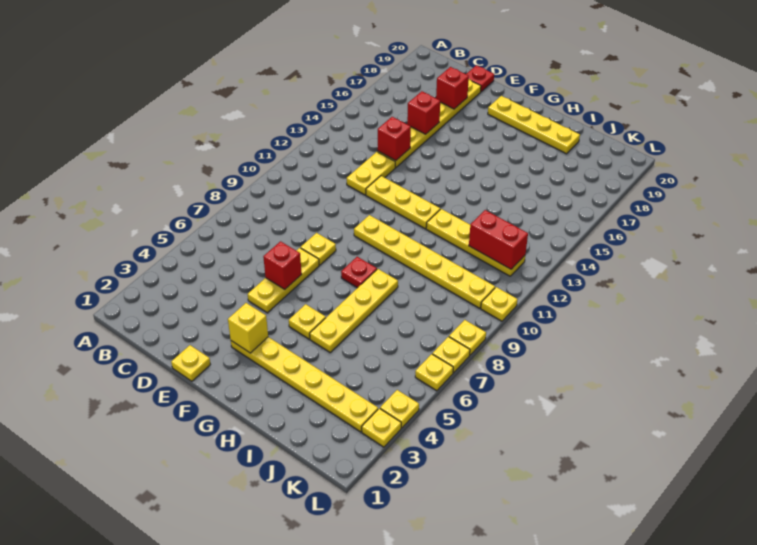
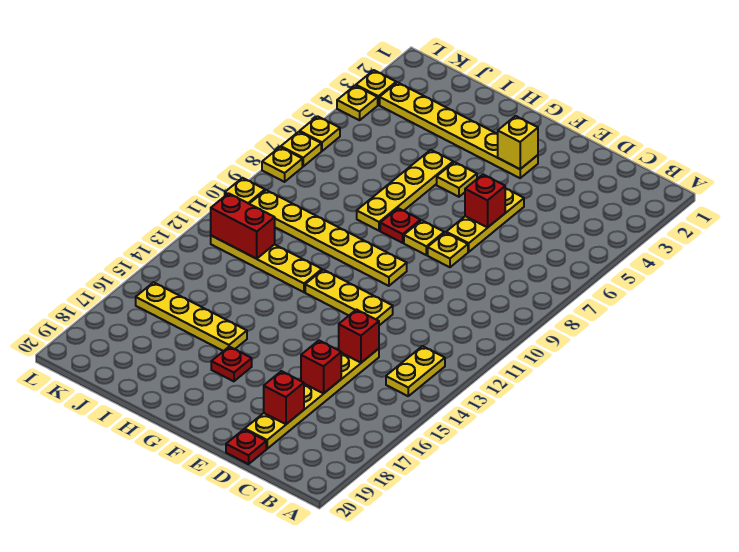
yellow 1x2 plate [347,152,395,195] -> yellow 1x2 plate moved to [386,346,445,396]
yellow 1x1 plate [171,345,210,381] -> yellow 1x1 plate moved to [404,220,444,255]
yellow 1x4 plate [488,96,580,154] -> yellow 1x4 plate moved to [136,282,247,351]
none -> red 1x1 plate [211,347,252,381]

